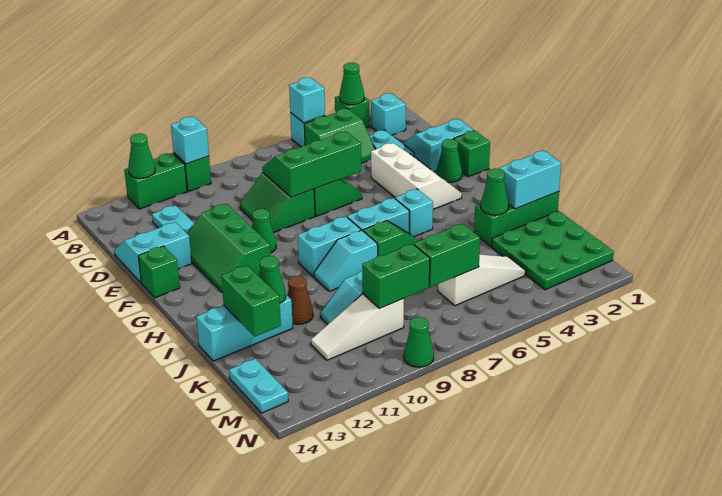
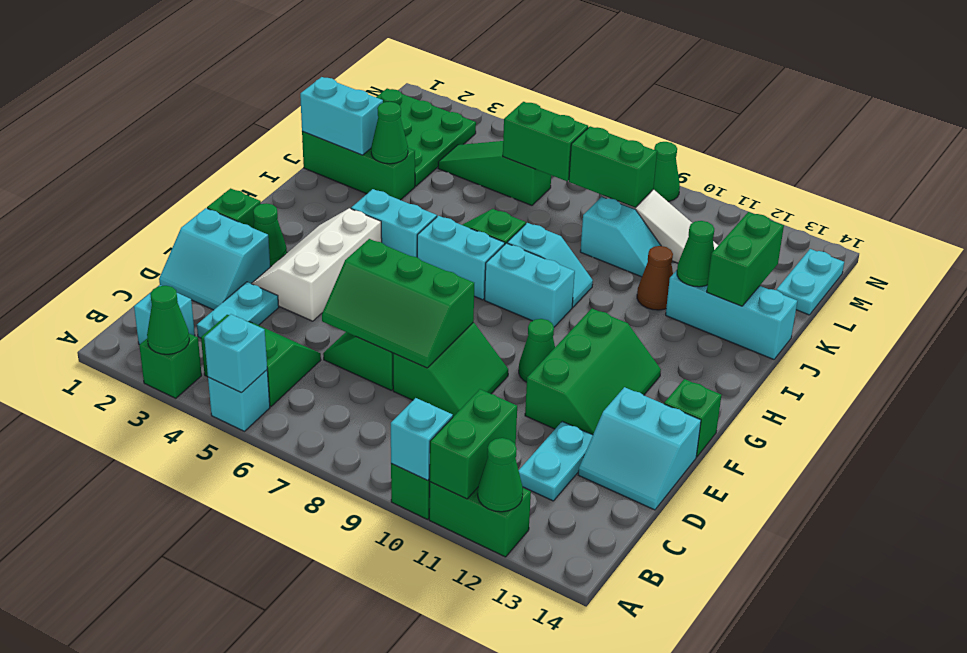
none -> green 1x2 brick [430,389,517,499]
cyan 1x1 brick [395,189,433,237] -> cyan 1x2 brick [351,189,437,257]
white 1x3 slope [438,254,526,306] -> green 1x3 slope [438,141,551,205]

